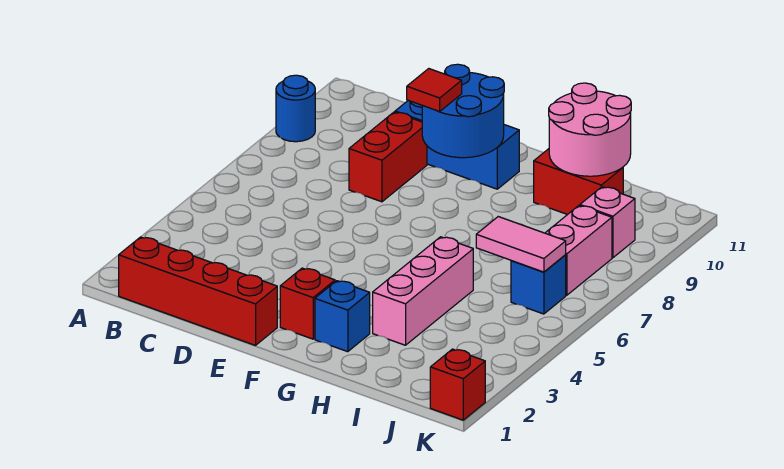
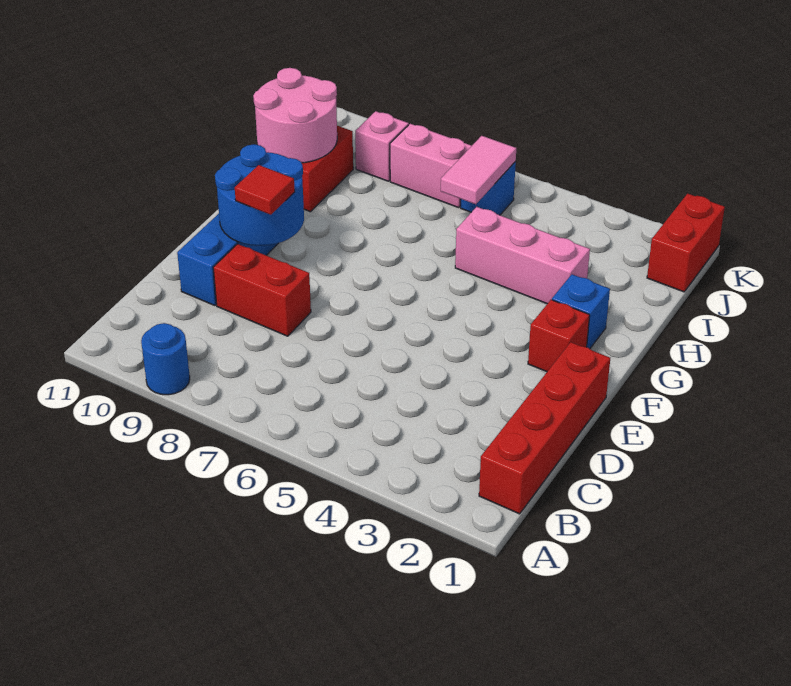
red 1x1 brick [430,349,485,420] -> red 1x2 brick [647,194,725,292]

